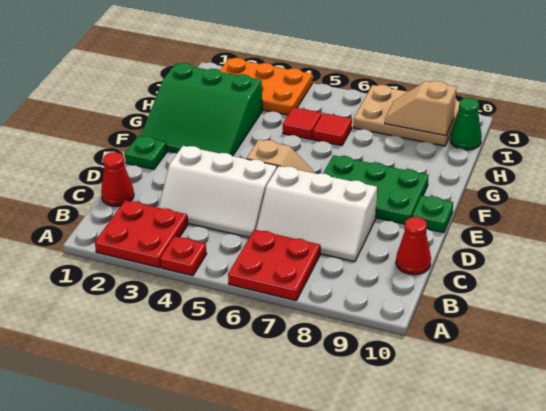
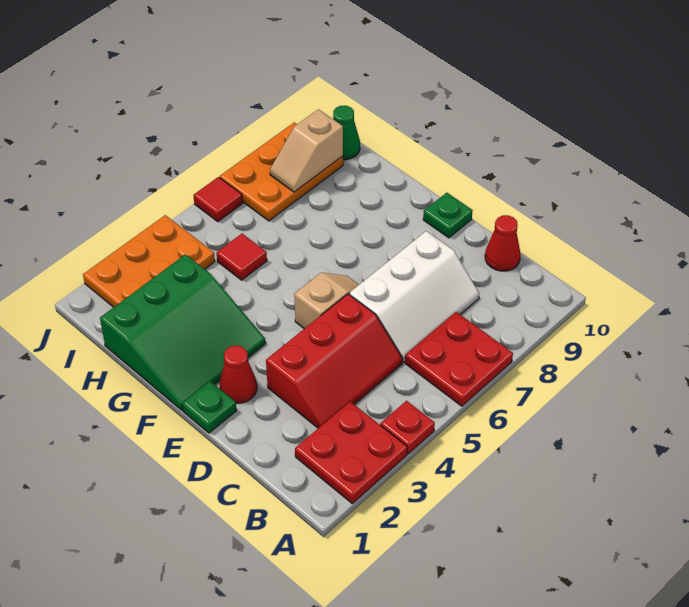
red 1x1 cone [101,152,134,206] -> red 1x1 cone moved to [220,346,257,403]
white 2x3 slope [159,146,277,237] -> red 2x3 slope [266,294,403,428]
green 2x3 plate [323,155,429,224] -> none
red 1x1 tile [313,113,352,146] -> red 1x1 tile moved to [193,177,243,221]
tan 2x3 plate [354,85,460,146] -> orange 2x3 plate [220,122,343,221]

